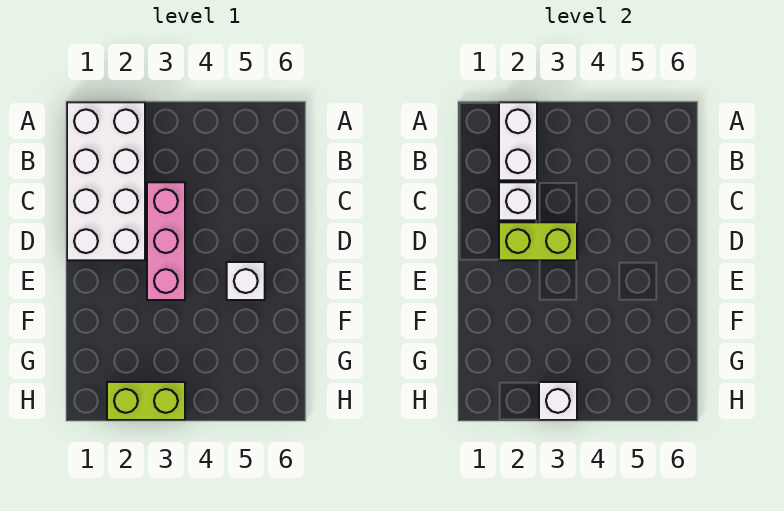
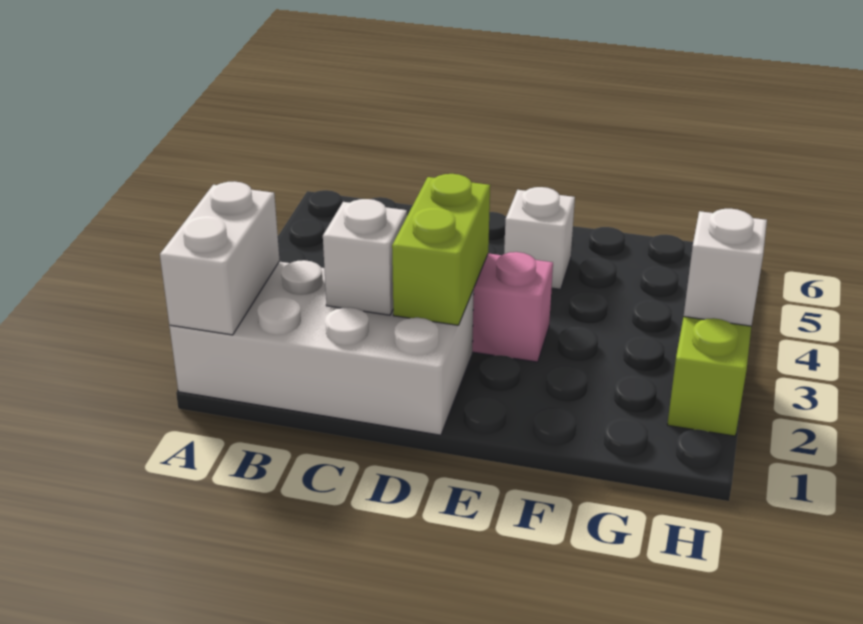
white 1x2 brick [499,102,537,180] -> white 1x2 brick turned to [160,181,280,335]

